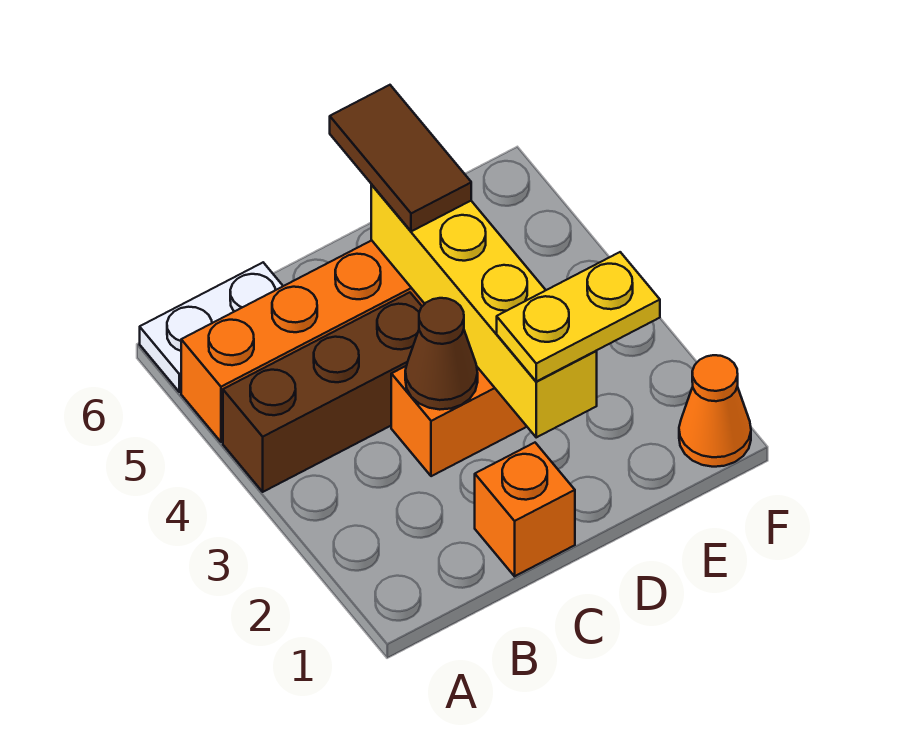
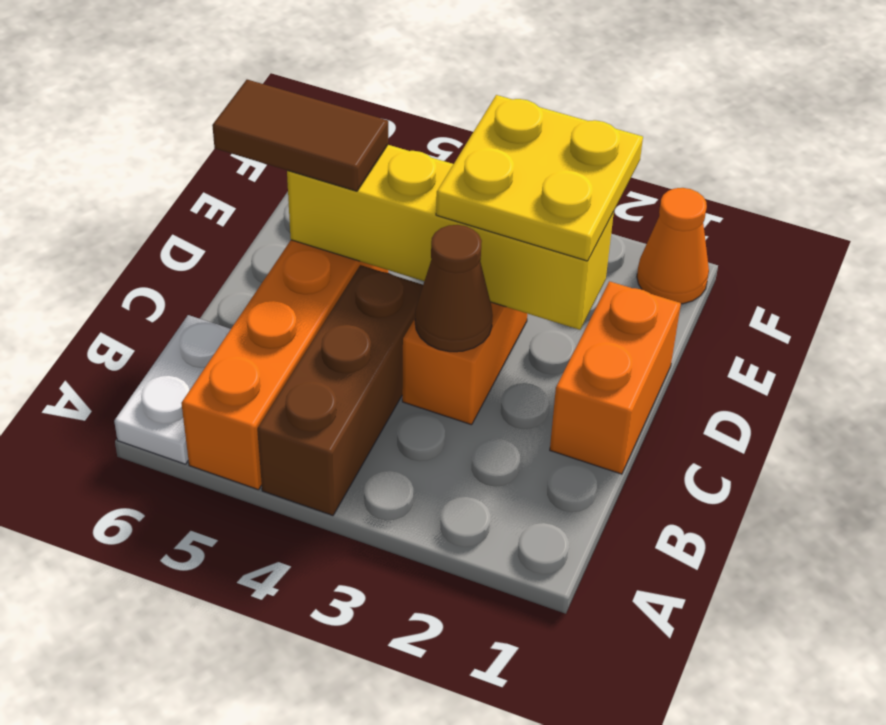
orange 1x1 brick [475,443,575,576] -> orange 1x2 brick [550,281,681,474]
yellow 1x2 plate [497,252,660,381] -> yellow 2x2 plate [436,95,643,261]

